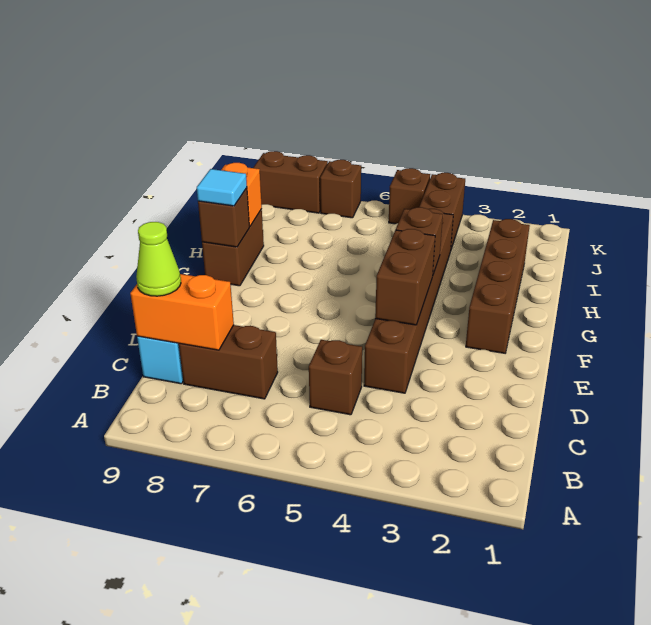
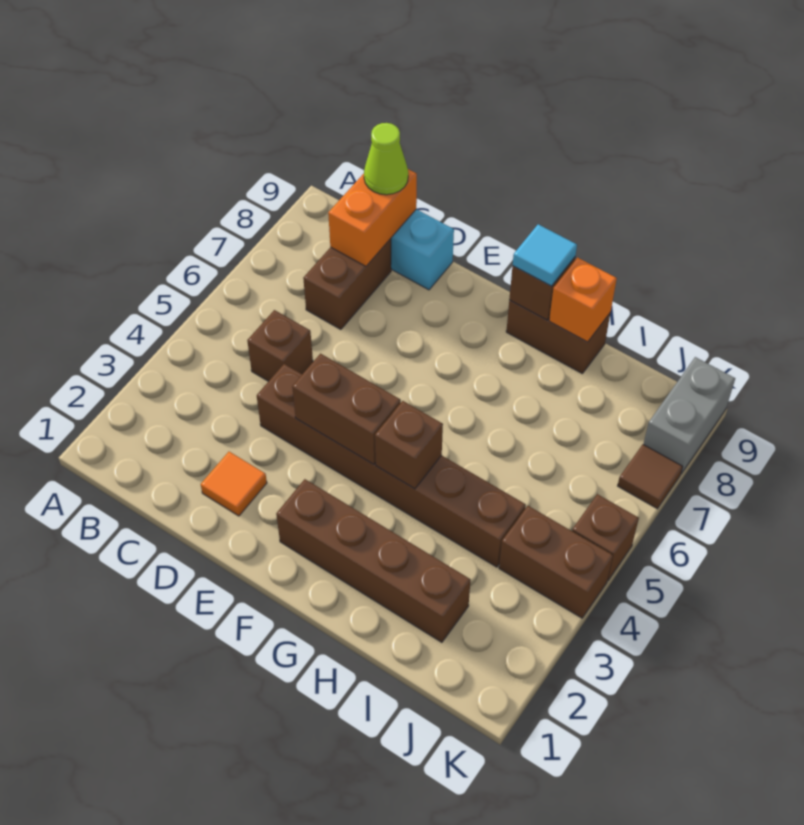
none -> orange 1x1 tile [201,452,267,516]
brown 1x1 brick [320,160,361,218] -> brown 1x1 tile [618,445,683,509]
brown 1x2 brick [253,151,328,213] -> grey 1x2 brick [643,357,735,474]

